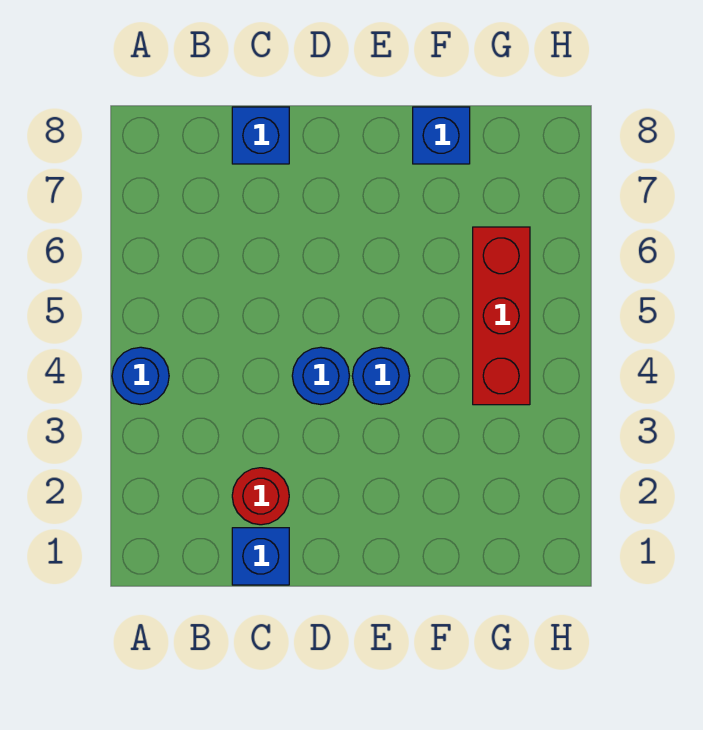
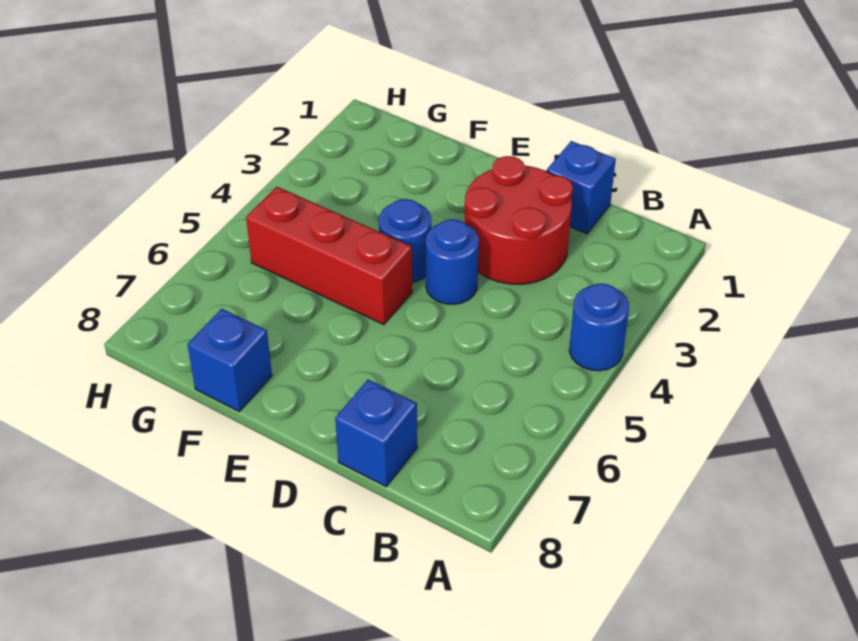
red 1x1 round brick [232,468,289,525] -> red 2x2 round brick [465,156,573,284]
red 1x3 brick [473,227,530,405] -> red 1x3 brick turned to [246,187,412,325]

